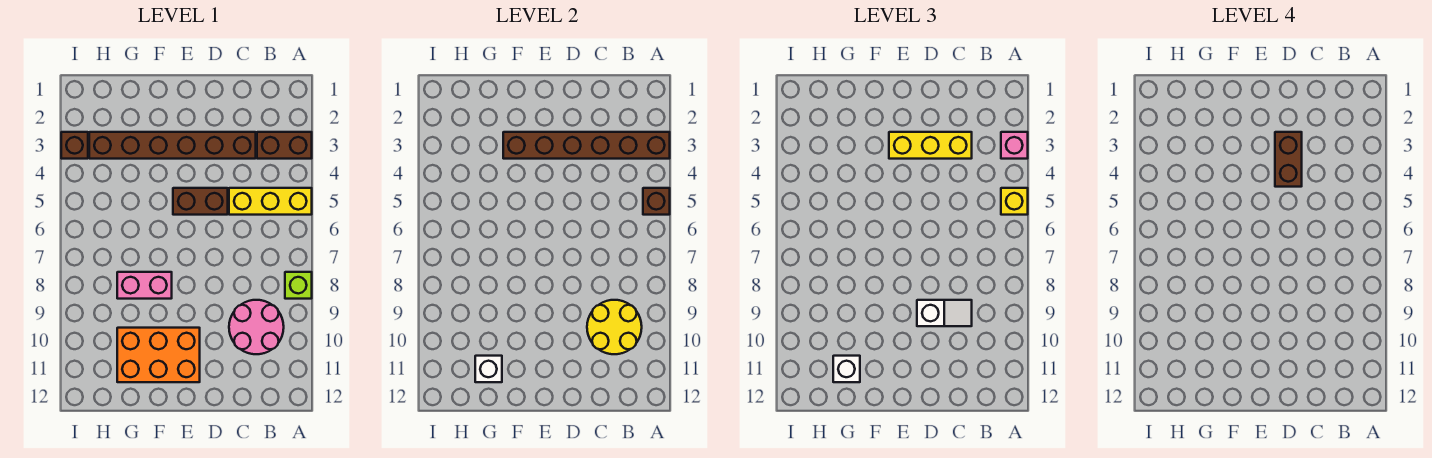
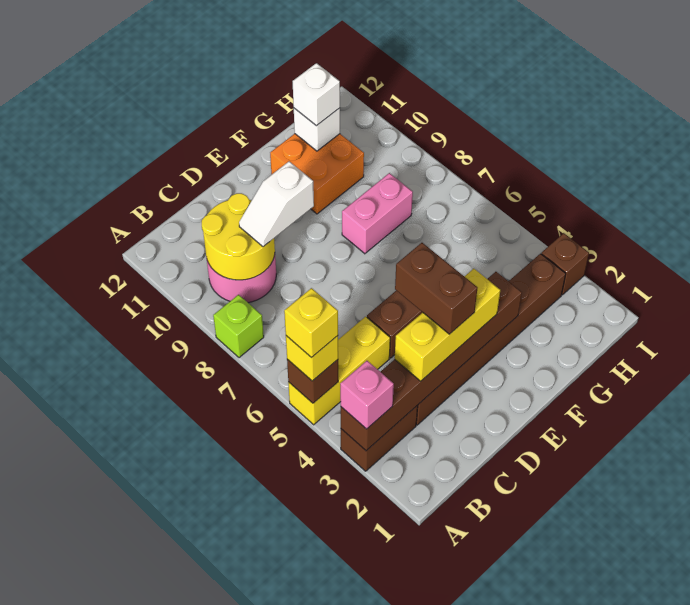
none -> yellow 1x1 brick [284,288,338,358]
orange 2x3 brick [117,328,200,382] -> orange 2x2 brick [270,134,364,214]

